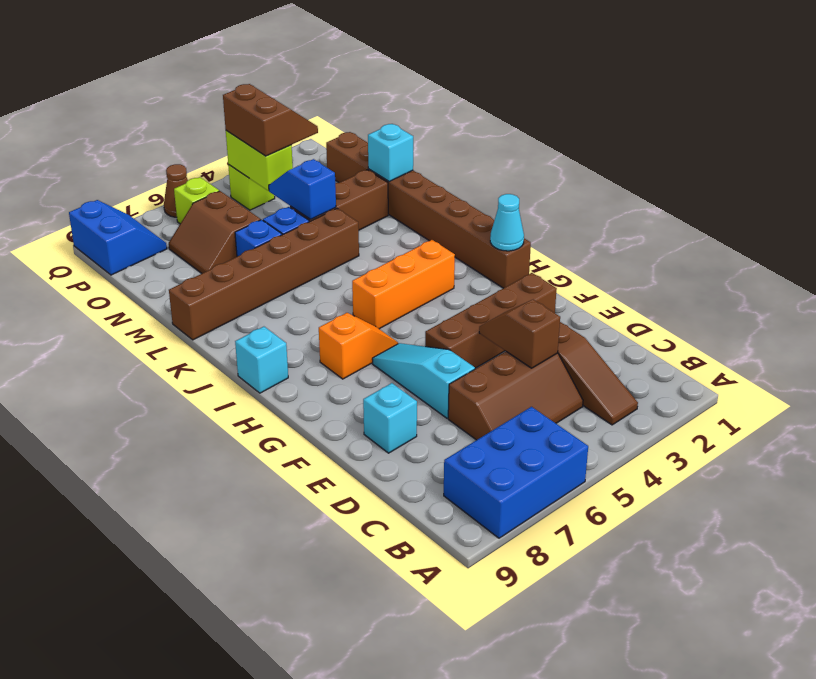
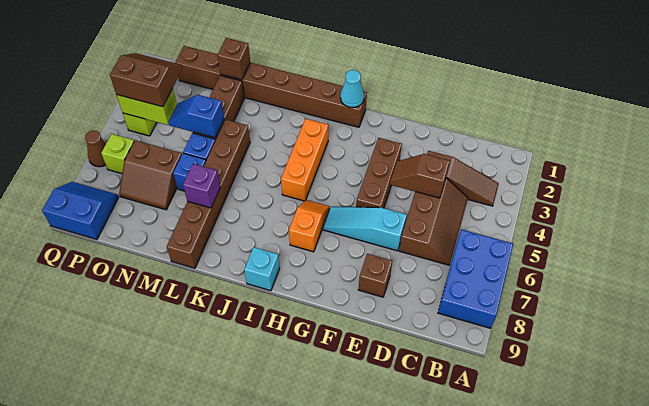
cyan 1x1 brick [363,383,417,453] -> brown 1x1 brick [358,254,392,297]
brown 1x4 brick [425,273,557,368] -> brown 1x3 brick [356,138,402,208]
none -> purple 1x1 brick [183,164,220,208]
cyan 1x1 brick [368,124,413,181] -> brown 1x1 brick [217,38,250,80]

